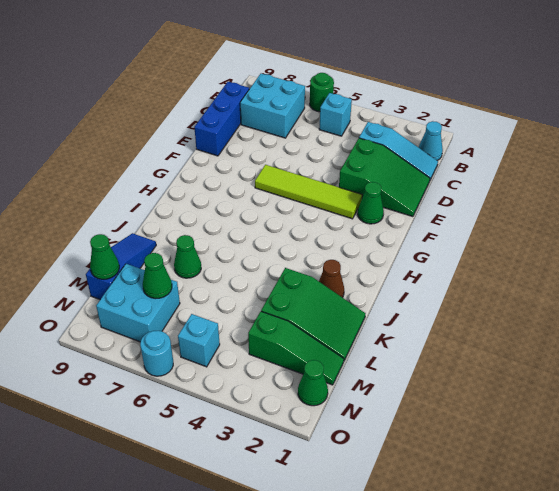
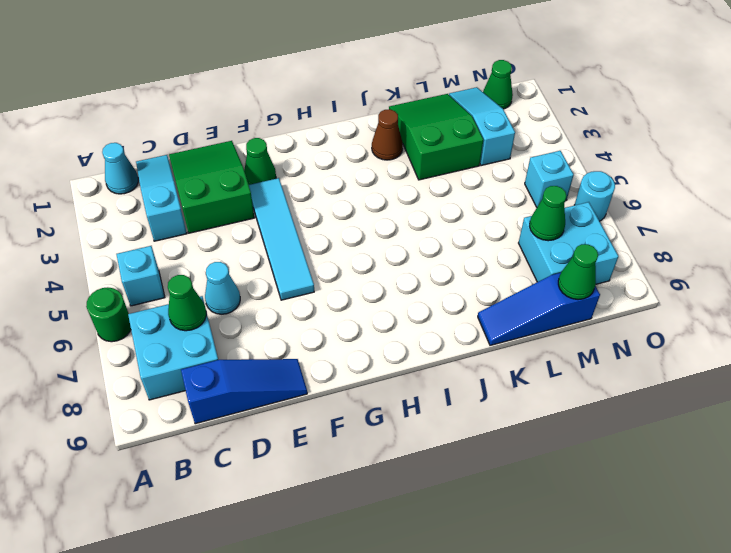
blue 1x3 brick [194,82,249,156] -> blue 1x3 slope [181,359,307,424]
none -> cyan 1x1 cone [205,262,240,314]
lime 1x4 tile [255,165,362,219] -> cyan 1x4 tile [249,178,314,300]
green 1x1 cone [174,235,201,278] -> green 1x1 cone moved to [168,275,206,331]
green 1x3 slope [248,311,344,385] -> cyan 1x3 slope [449,87,515,166]

